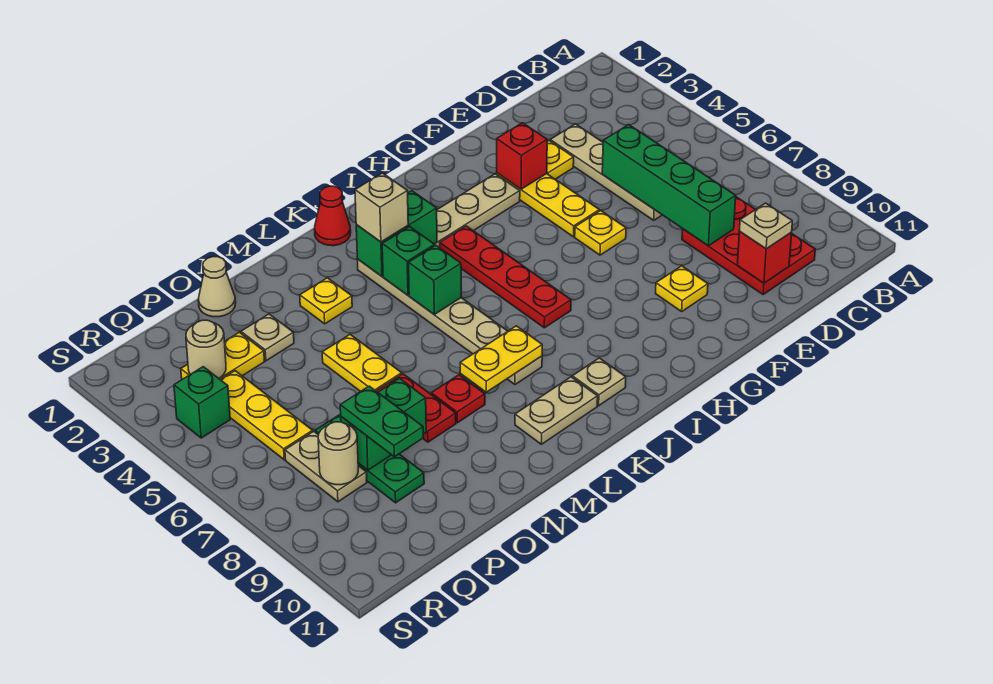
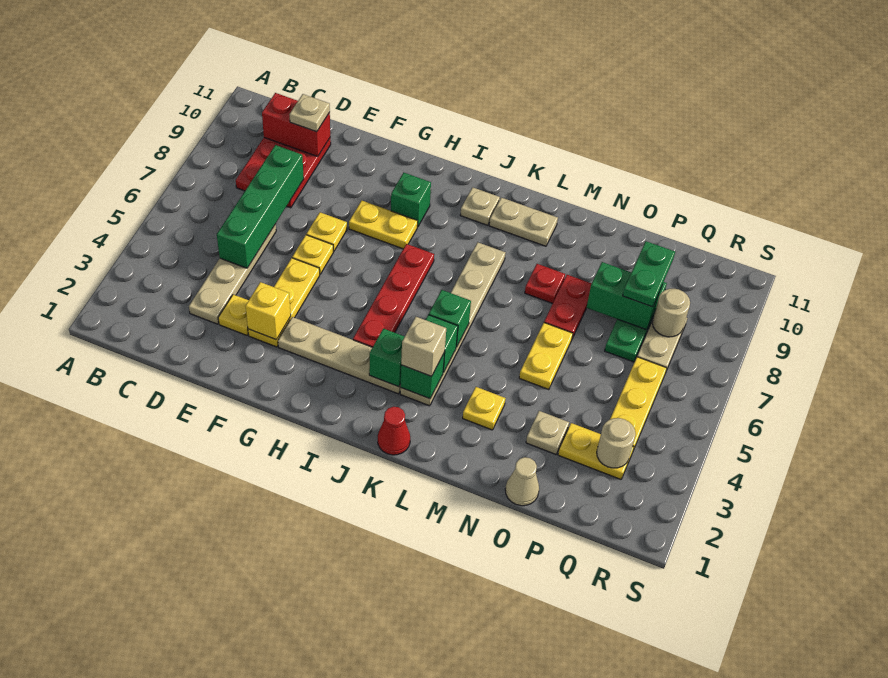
red 1x1 brick [737,232,792,283] -> red 1x2 brick [262,93,330,157]
red 1x1 brick [497,123,547,189] -> yellow 1x1 brick [246,282,291,340]
yellow 1x1 plate [656,266,708,311] -> yellow 1x1 plate moved to [306,212,347,251]
yellow 1x2 plate [460,326,542,392] -> yellow 1x2 plate moved to [349,201,418,249]
green 1x1 brick [174,367,230,438] -> green 1x1 brick moved to [391,173,431,227]

